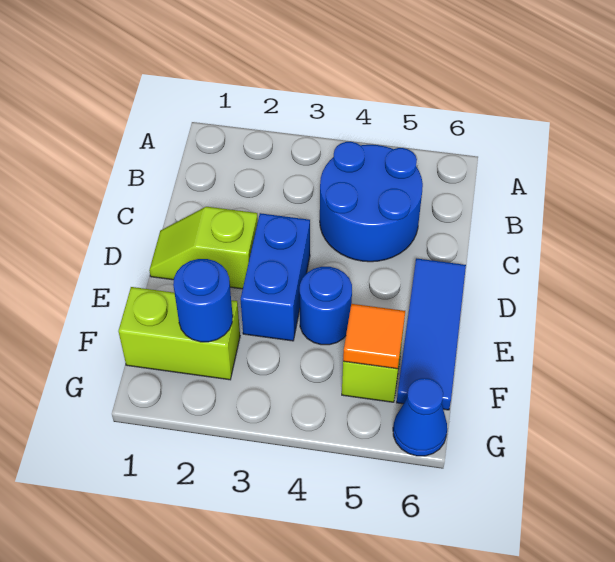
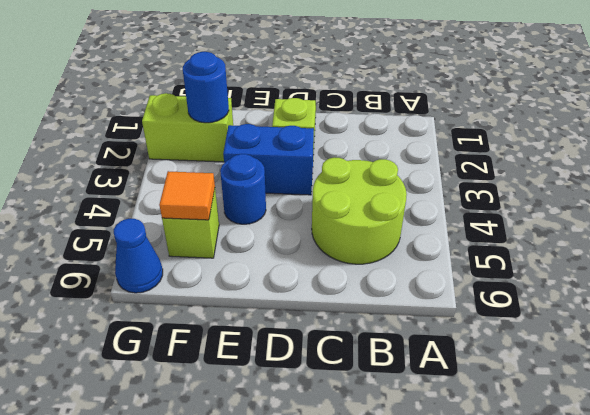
blue 2x2 round brick [320,142,423,262] -> lime 2x2 round brick [312,157,407,264]
blue 1x3 tile [397,258,466,410] -> none
lime 1x2 brick [118,287,240,380] -> lime 1x2 brick turned to [142,93,233,162]

